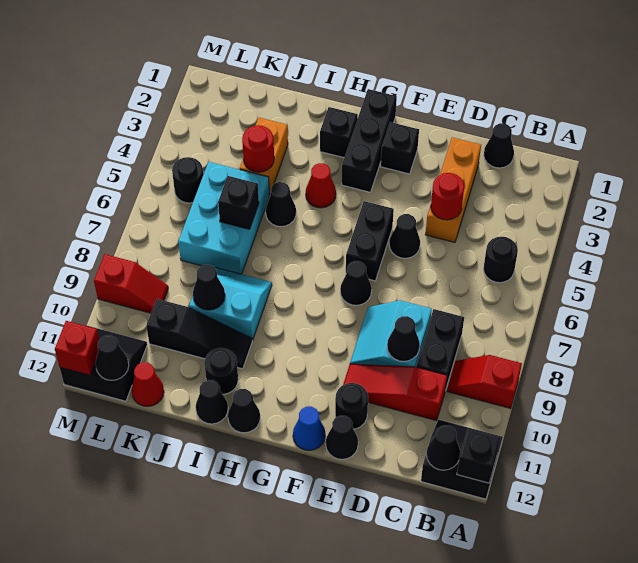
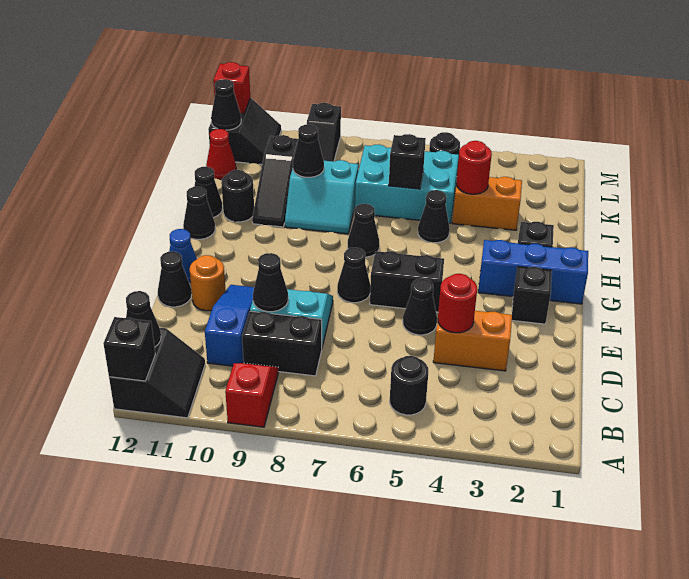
black 1x1 cone [484,123,514,168] -> black 1x1 cone moved to [348,204,379,257]
red 1x3 slope [343,364,447,421] -> blue 1x3 slope [205,285,254,366]
orange 1x3 brick [425,137,481,242] -> orange 1x2 brick [433,311,512,371]
black 1x1 round brick [335,383,368,429] -> orange 1x1 round brick [190,255,226,311]
black 1x3 brick [342,89,397,192] -> blue 1x3 brick [478,240,588,304]
red 1x1 cone [306,163,336,208] -> none
cyan 2x2 slope [189,267,272,340] -> cyan 2x2 slope turned to [285,160,358,234]
red 1x2 slope [94,254,168,313] -> black 1x2 slope [307,103,341,161]

